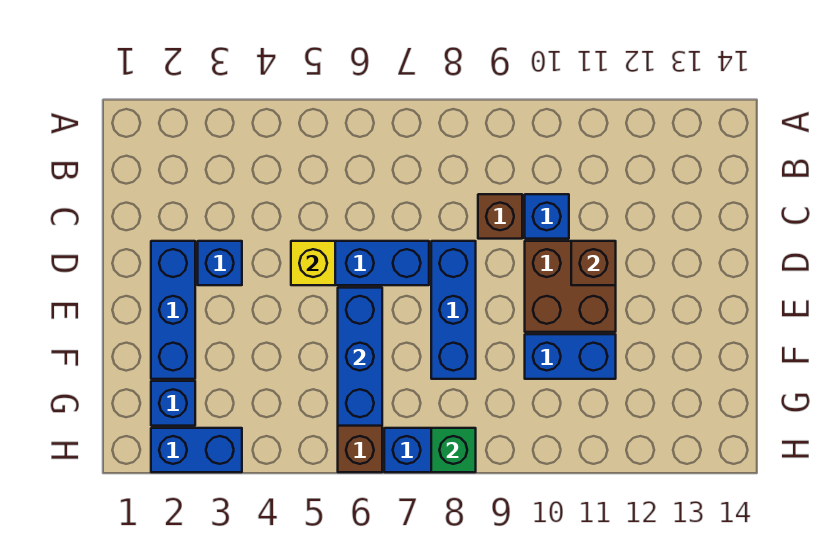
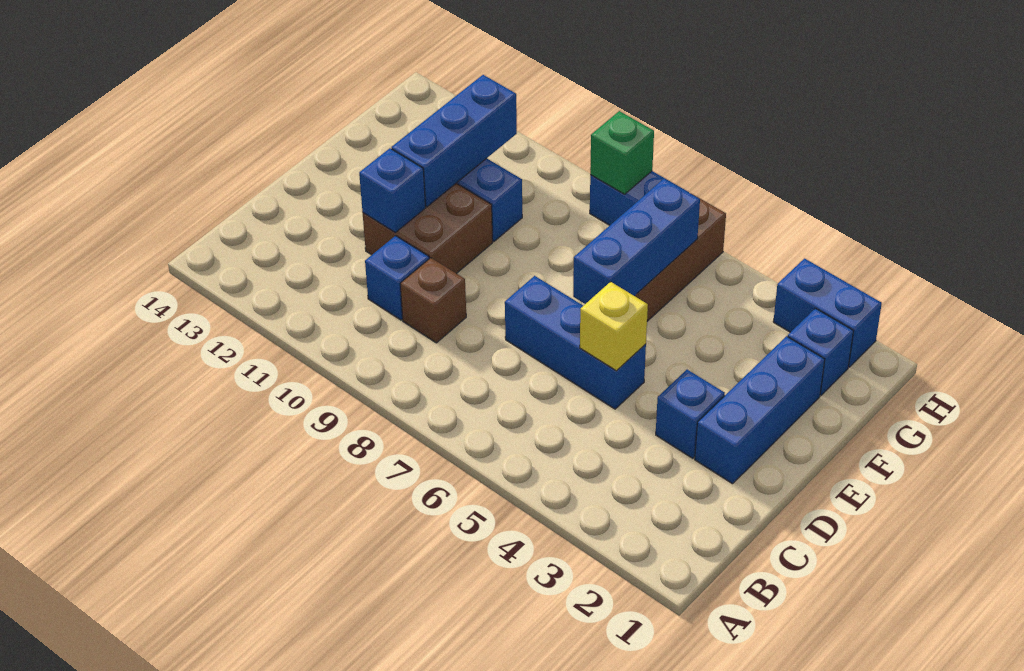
blue 1x3 brick [431,241,476,379] -> blue 1x3 brick moved to [391,75,517,207]
brown 1x1 brick [571,241,616,285] -> blue 1x1 brick [359,148,426,232]

